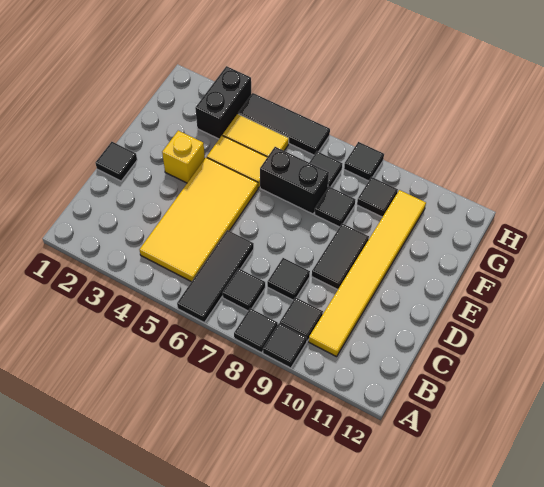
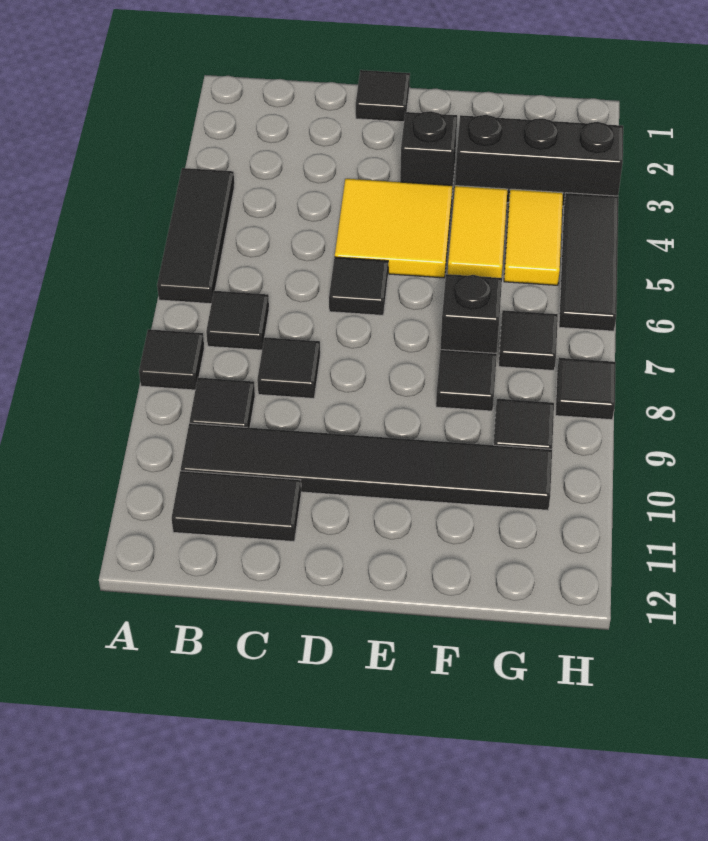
black 1x3 tile [177,230,254,322] -> black 1x3 tile turned to [157,168,234,304]
black 1x1 tile [263,323,307,368] -> black 1x1 tile moved to [329,257,388,315]
yellow 2x4 tile [139,158,258,282] -> yellow 2x2 tile [335,179,452,278]
yellow 1x6 tile [309,190,426,357] -> black 1x6 tile [181,423,552,510]
black 1x2 tile [312,223,369,290] -> black 1x2 tile moved to [172,471,301,542]
yellow 1x1 brick [162,131,205,183] -> black 1x1 brick [400,111,457,191]
black 1x2 brick [260,147,329,214] -> black 1x1 brick [441,274,502,353]
black 1x2 brick [195,66,251,139] -> black 1x3 brick [455,115,623,206]

